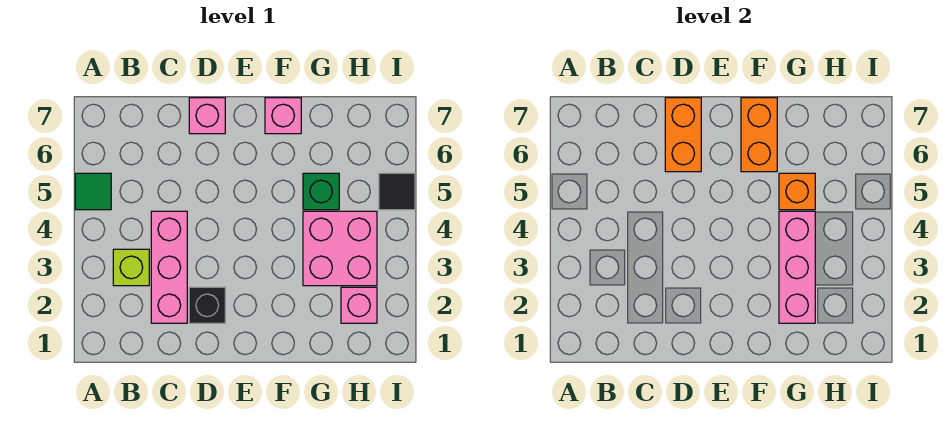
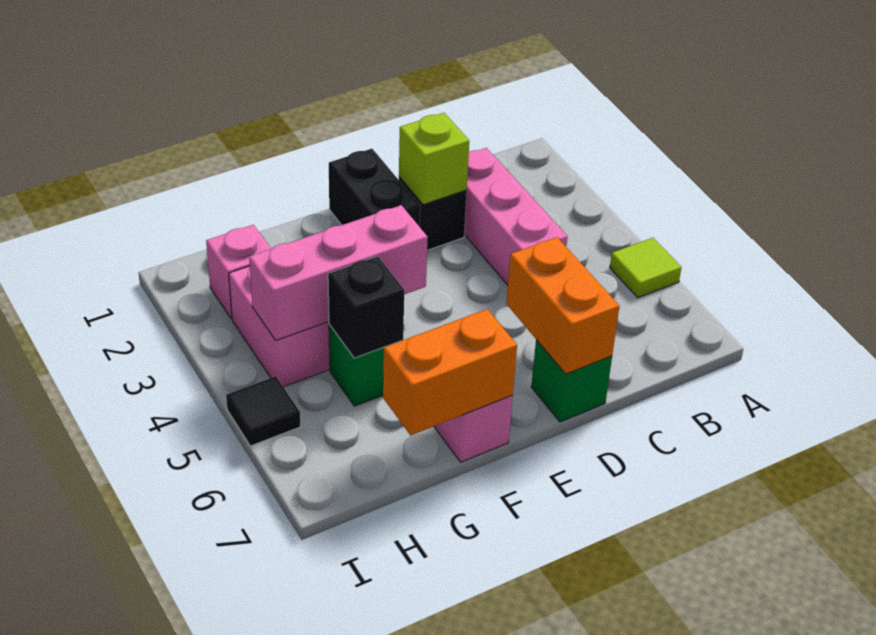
green 1x1 tile [75,173,111,210] -> lime 1x1 tile [610,238,682,298]
lime 1x1 brick [113,249,149,286] -> lime 1x1 brick moved to [399,113,469,205]
pink 1x1 brick [189,98,225,134] -> green 1x1 brick [531,340,612,422]
none -> black 1x2 brick [329,149,421,227]
orange 1x2 brick [741,98,777,172] -> orange 1x2 brick turned to [383,309,517,435]
pink 1x3 brick [779,211,815,323] -> pink 1x3 brick turned to [249,205,428,340]
orange 1x1 brick [779,173,815,210] -> black 1x1 brick [328,256,404,358]

